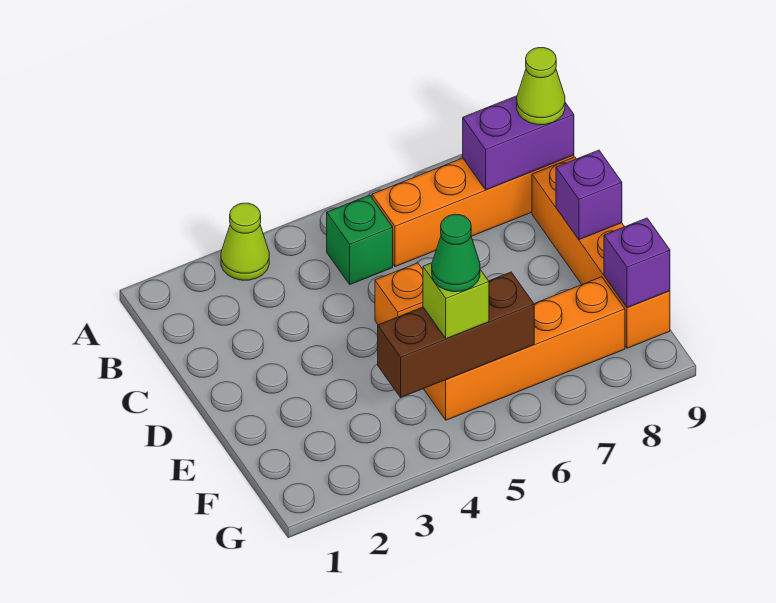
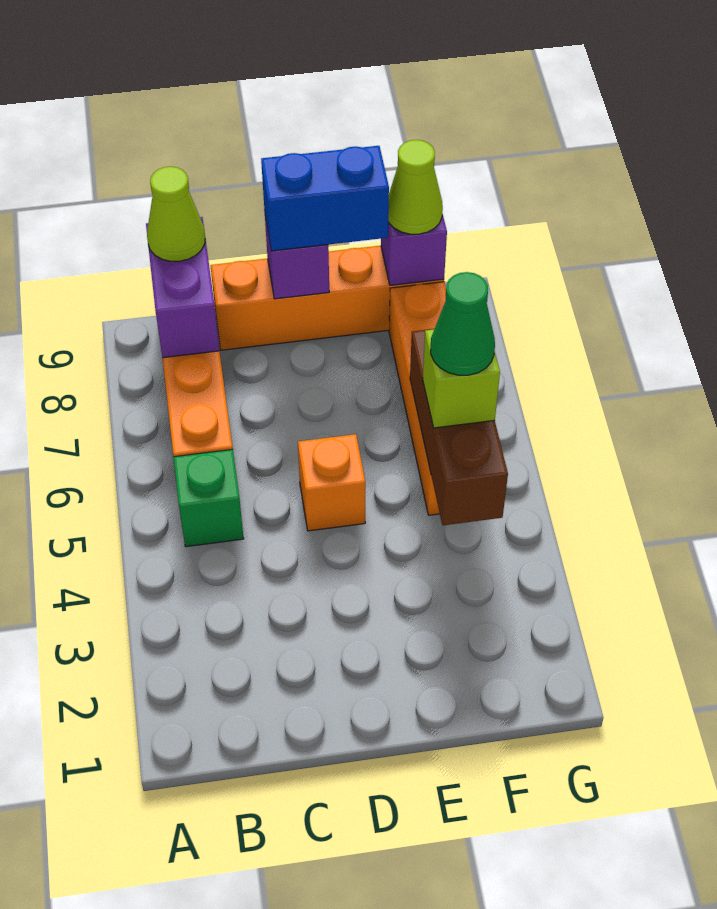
lime 1x1 cone [221,203,269,280] -> lime 1x1 cone moved to [388,140,443,234]
none -> blue 1x2 brick [261,146,389,251]

